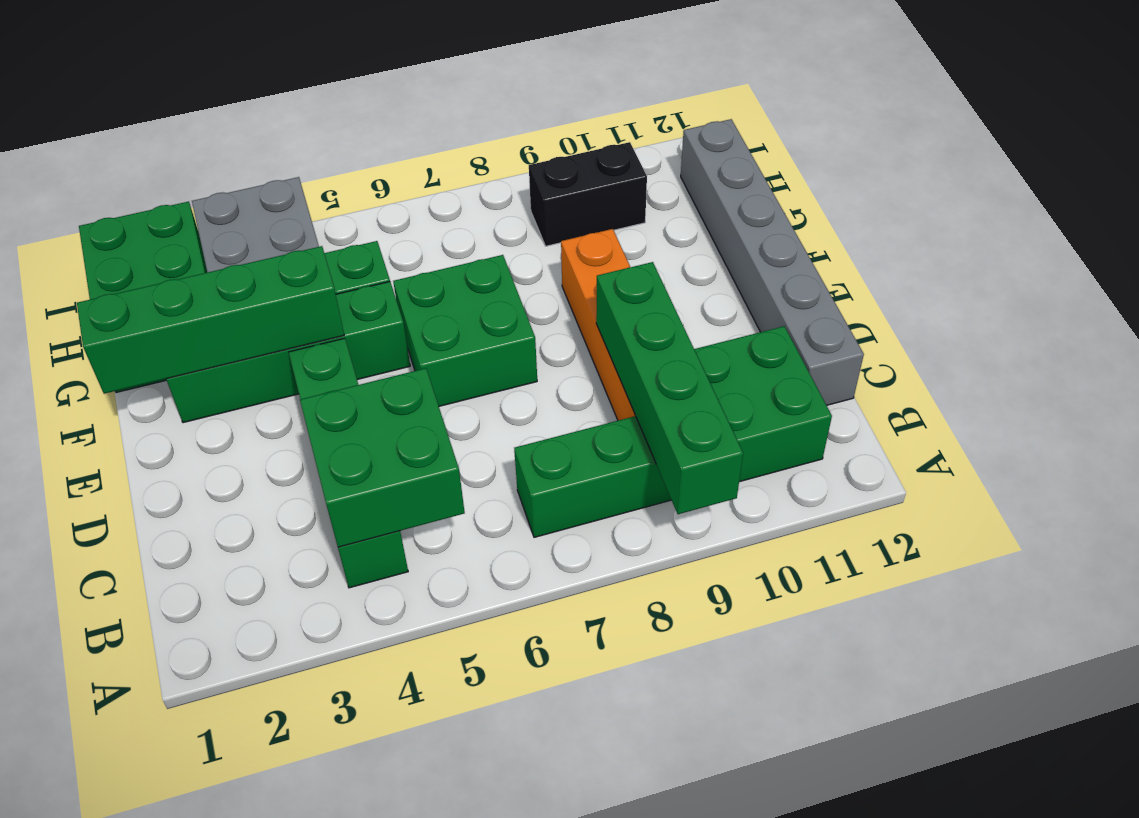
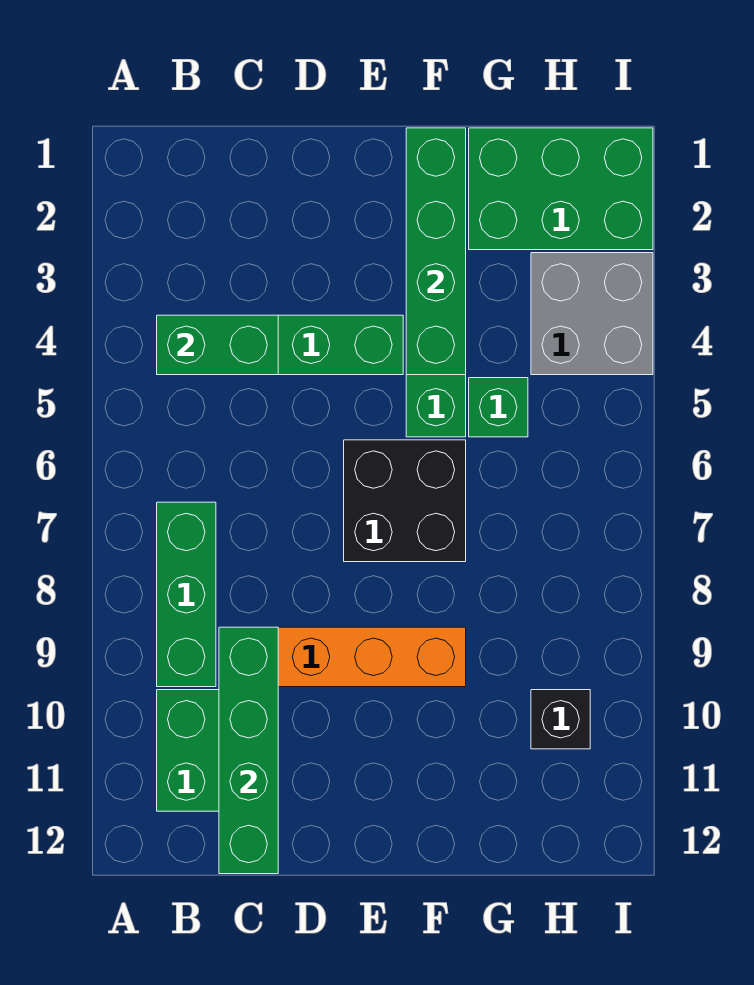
green 1x4 brick [596,262,743,514] -> green 1x4 brick turned to [219,627,278,874]
green 2x2 brick [300,368,465,547] -> green 1x2 brick [157,315,278,375]
grey 1x6 brick [681,119,864,405] -> none
green 2x2 brick [393,255,537,406] -> black 2x2 brick [344,440,466,562]
black 1x2 brick [529,142,647,246] -> black 1x1 brick [531,690,590,749]

